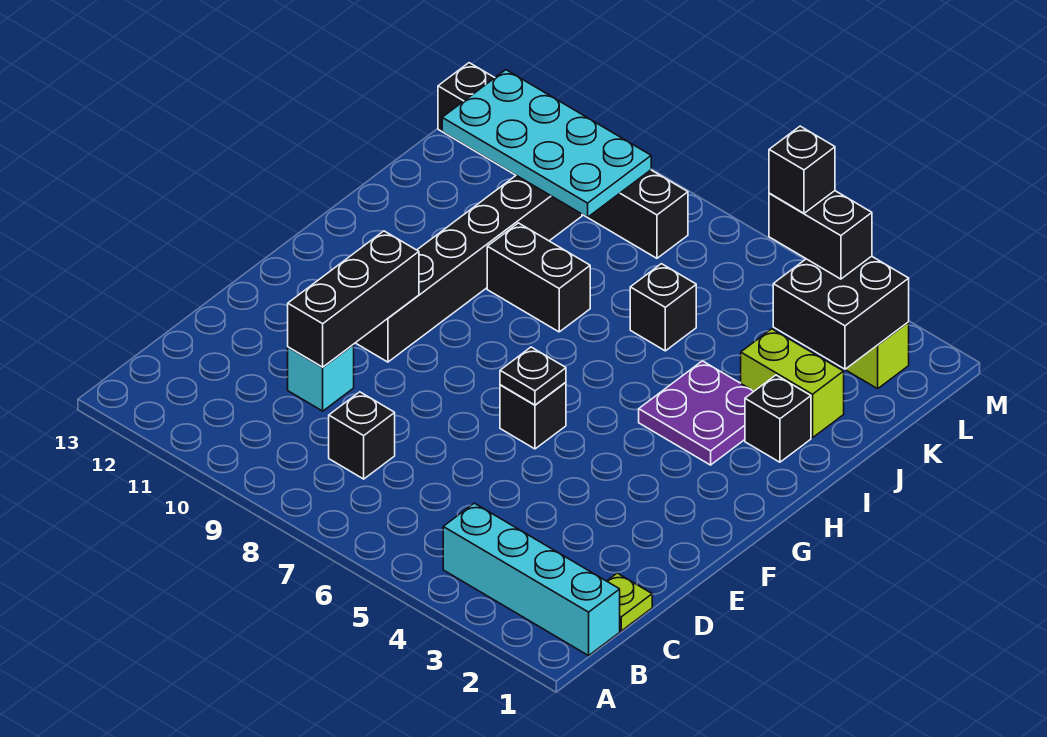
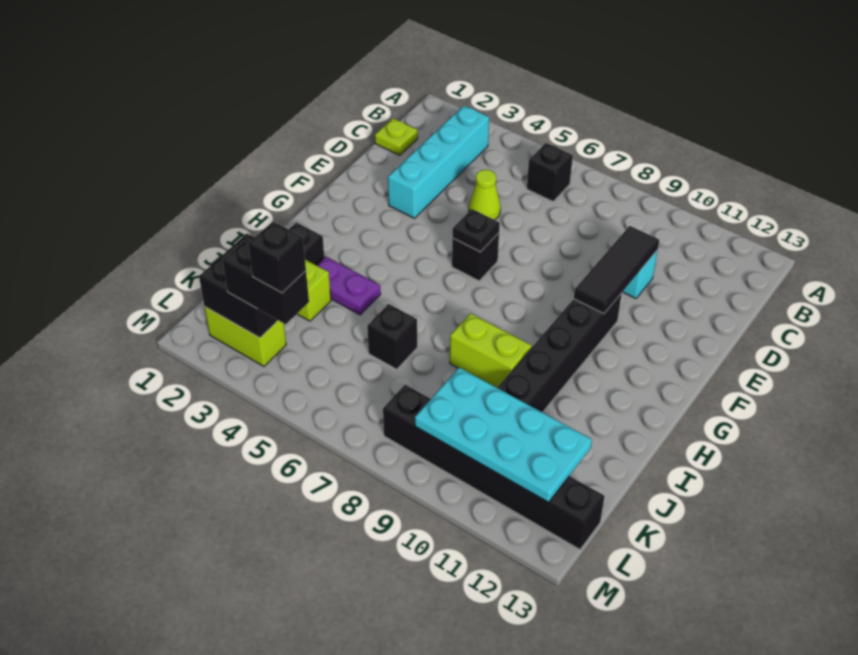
cyan 1x4 brick [443,503,620,656] -> cyan 1x4 brick turned to [388,106,489,218]
black 1x1 brick [329,392,395,479] -> black 1x1 brick moved to [527,143,573,201]
none -> lime 1x1 cone [469,170,501,220]
black 1x3 brick [288,231,419,367] -> black 1x3 tile [574,226,659,314]
purple 2x2 plate [639,361,754,465] -> purple 1x2 plate [317,257,381,315]
black 1x2 brick [487,223,590,332] -> lime 1x2 brick [450,313,532,388]

